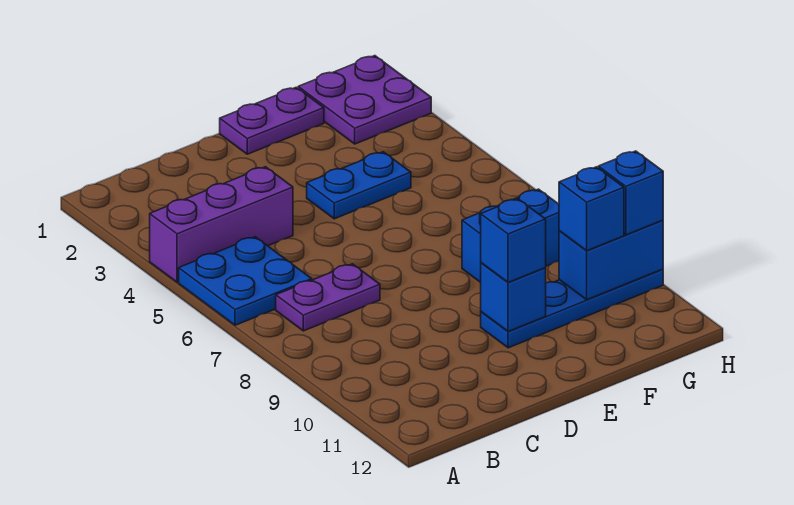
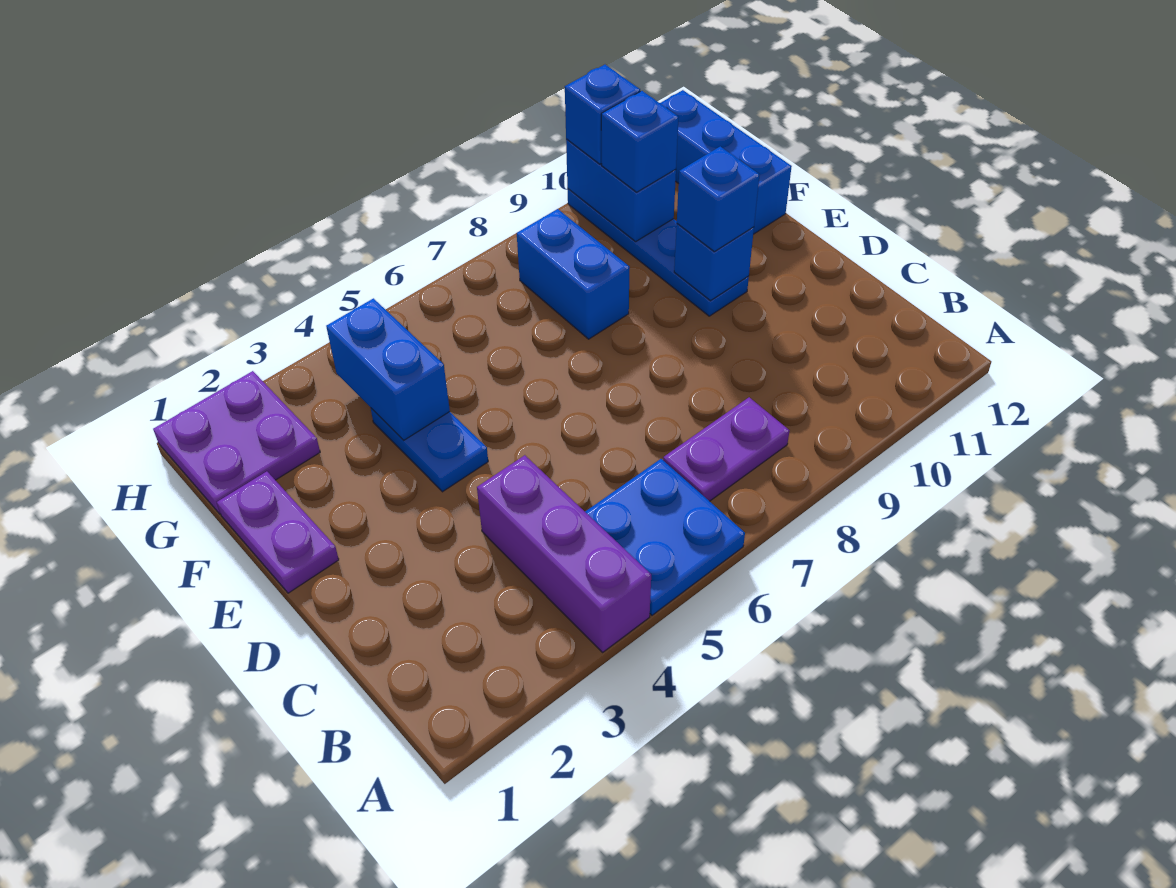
purple 1x2 plate [276,264,380,331] -> purple 1x2 plate turned to [663,397,790,501]
none -> blue 1x2 brick [326,298,450,440]
none -> blue 1x3 brick [660,90,792,234]

